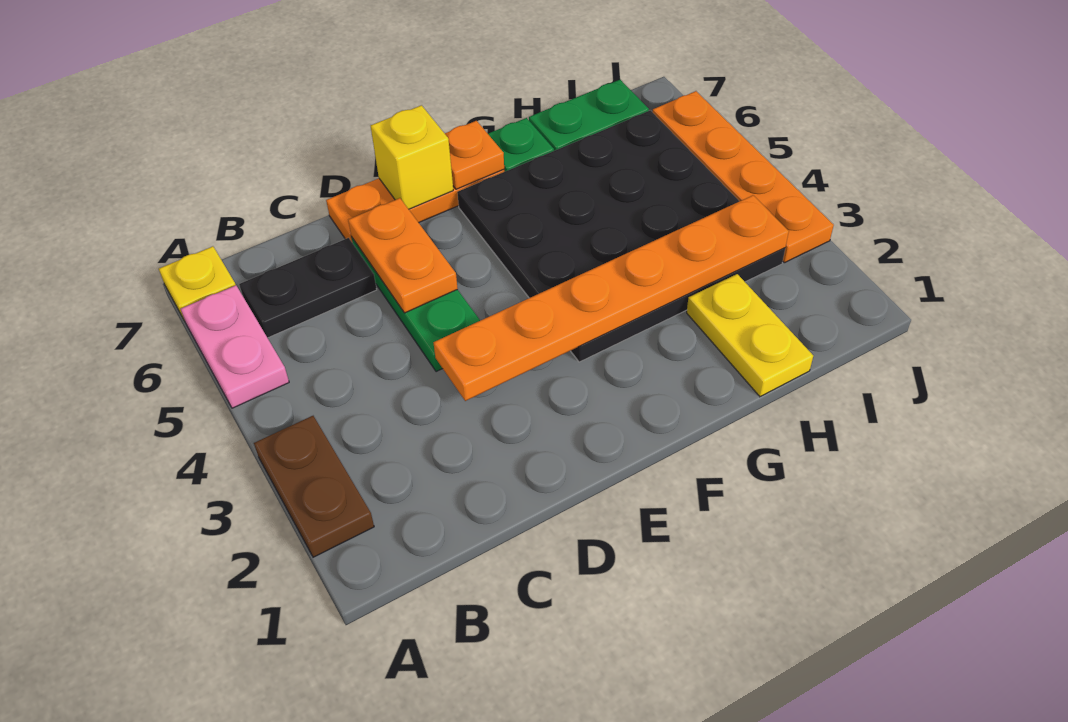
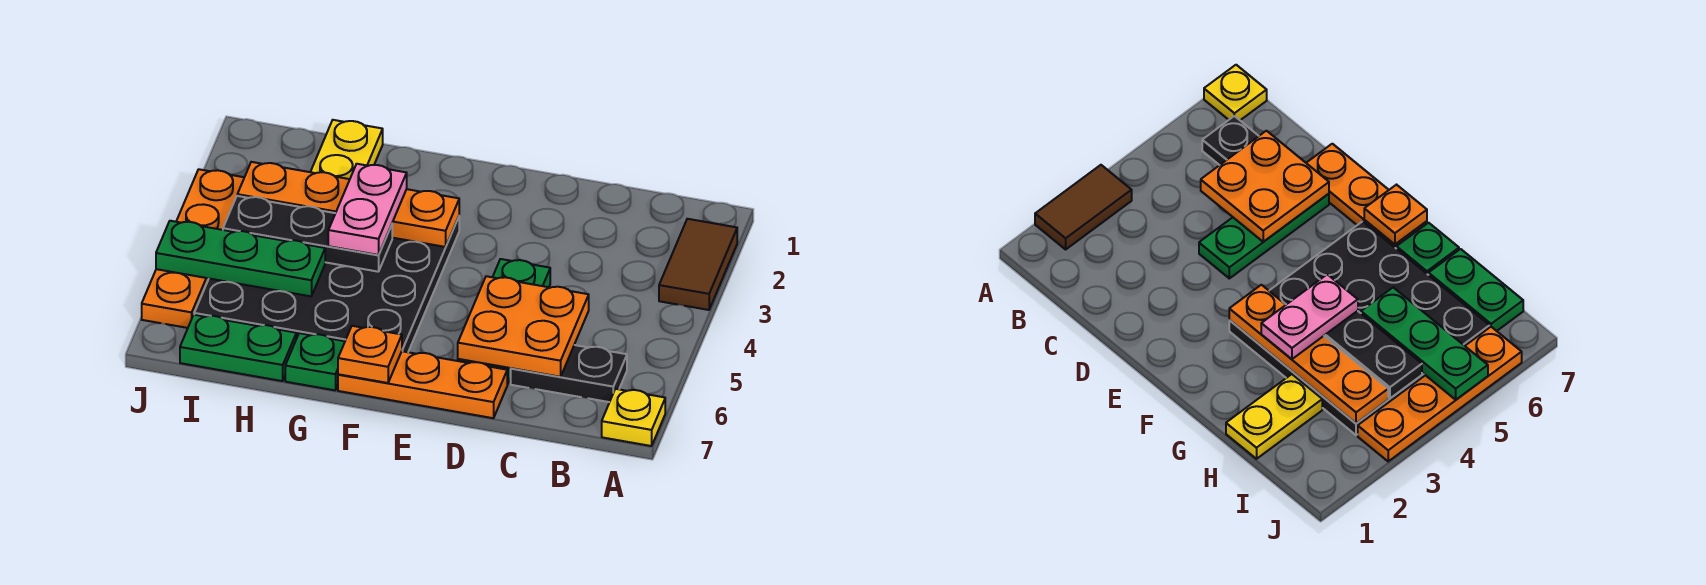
brown 1x2 plate [254,416,374,557] -> brown 1x2 tile [659,219,737,310]
pink 1x2 plate [181,285,289,408] -> pink 1x2 plate moved to [328,164,407,255]
orange 1x6 plate [434,195,789,401] -> orange 1x4 plate [237,162,459,247]
orange 1x2 plate [348,198,458,313] -> orange 2x2 plate [458,276,589,377]
yellow 1x1 brick [371,105,453,209] -> none
none -> black 1x3 plate [223,196,392,272]
none -> green 1x3 plate [156,221,325,296]

